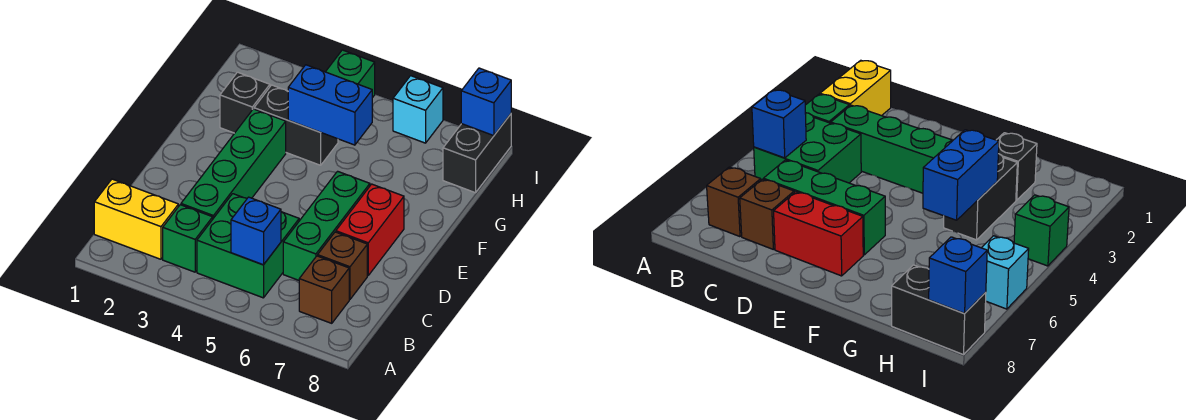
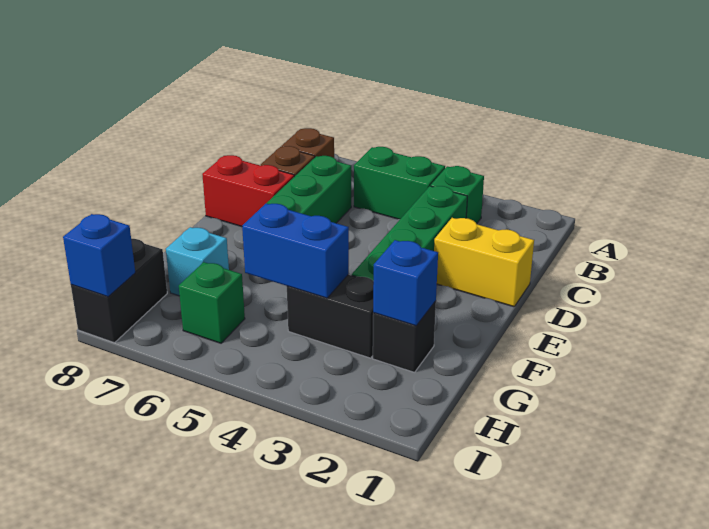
yellow 1x2 brick [94,179,178,259] -> yellow 1x2 brick moved to [434,218,534,307]
green 2x2 brick [197,194,299,298] -> green 1x2 brick [354,147,445,219]
blue 1x1 brick [231,197,281,265] -> blue 1x1 brick moved to [373,240,438,326]
red 1x2 brick [336,184,404,275] -> red 1x2 brick turned to [202,155,294,227]
green 1x1 brick [326,50,375,98] -> green 1x1 brick moved to [179,262,245,343]
cyan 1x1 brick [393,76,443,143] -> cyan 1x1 brick moved to [166,227,229,296]

